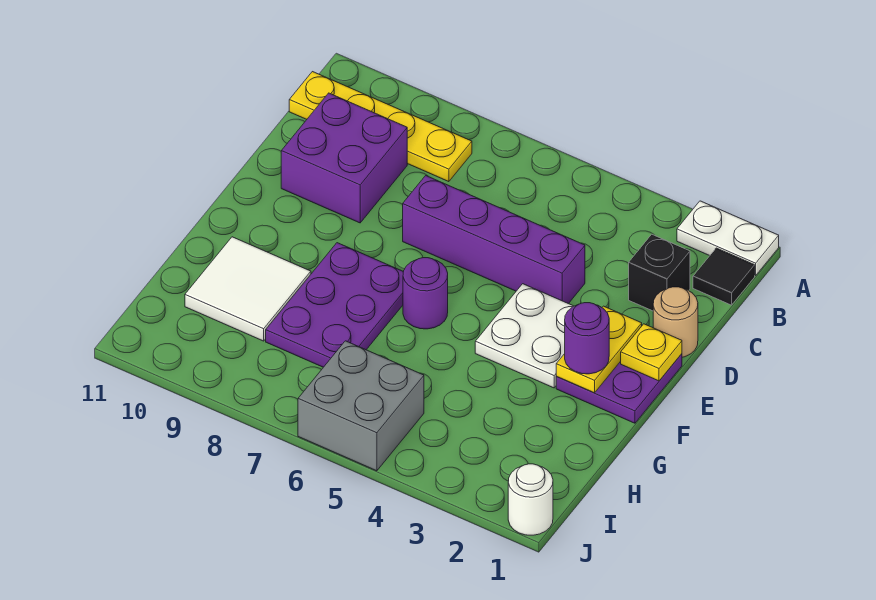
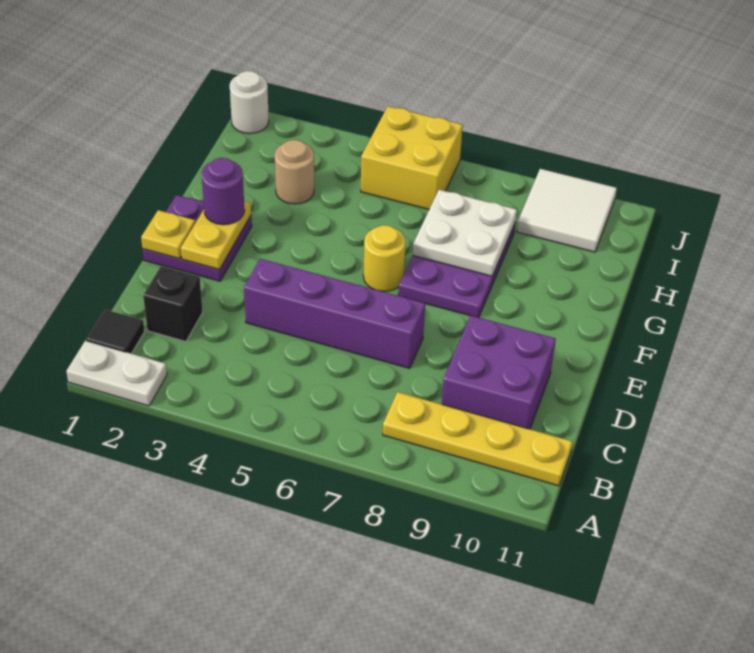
tan 1x1 round brick [653,287,698,357] -> tan 1x1 round brick moved to [275,140,314,204]
white 2x2 plate [475,284,574,388] -> white 2x2 plate moved to [413,190,517,276]
purple 1x1 round brick [403,258,448,329] -> yellow 1x1 round brick [363,225,406,291]
white 2x2 tile [185,237,311,341] -> white 2x2 tile moved to [517,169,617,252]
grey 2x2 brick [298,341,424,471] -> yellow 2x2 brick [361,106,463,209]

